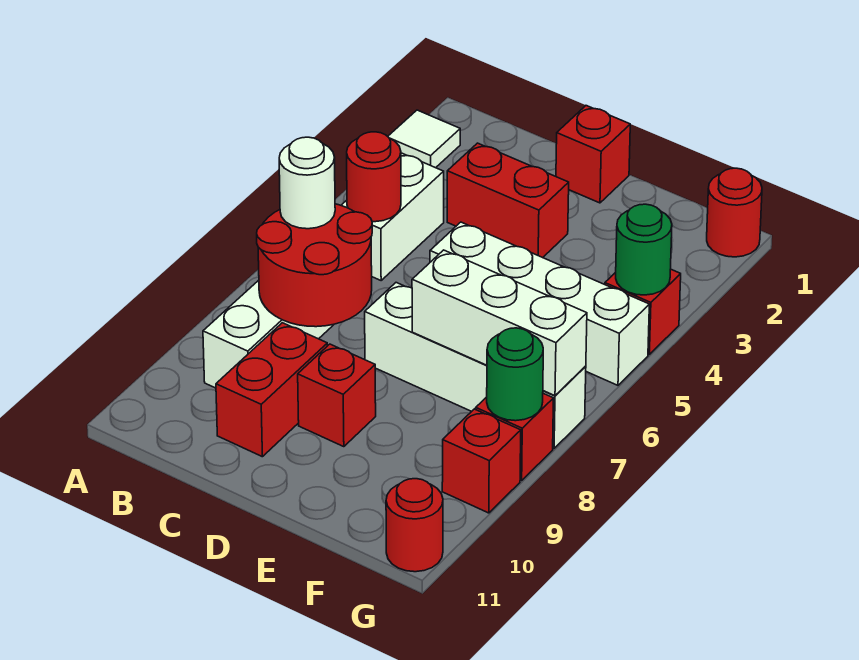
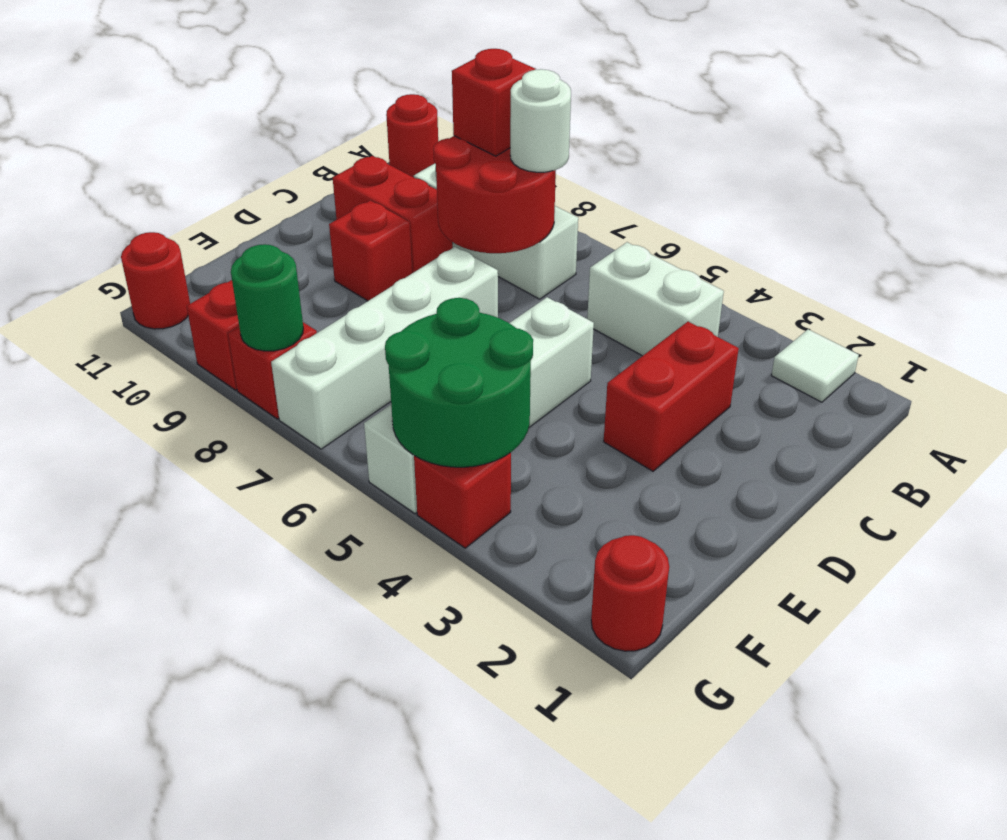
red 1x1 round brick [347,132,401,222] -> red 1x1 round brick moved to [386,94,438,177]
red 1x1 brick [556,106,630,203] -> red 1x1 brick moved to [452,49,536,156]
white 1x3 brick [412,250,587,396] -> none
green 1x1 round brick [616,204,672,295] -> green 2x2 round brick [385,298,533,467]

